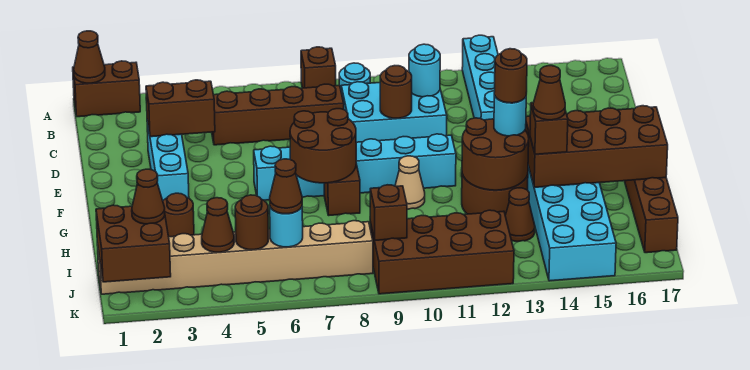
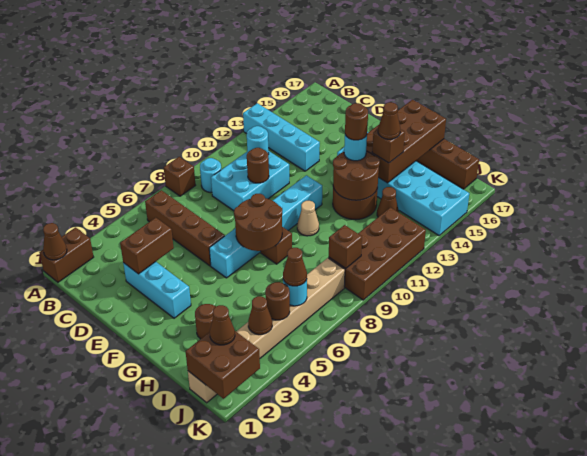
brown 1x4 brick [212,84,344,145] -> brown 1x4 brick turned to [145,190,225,266]

